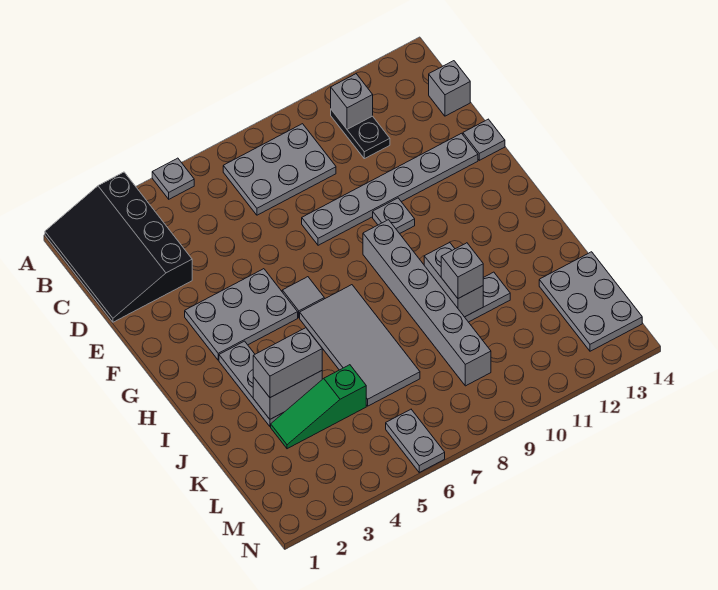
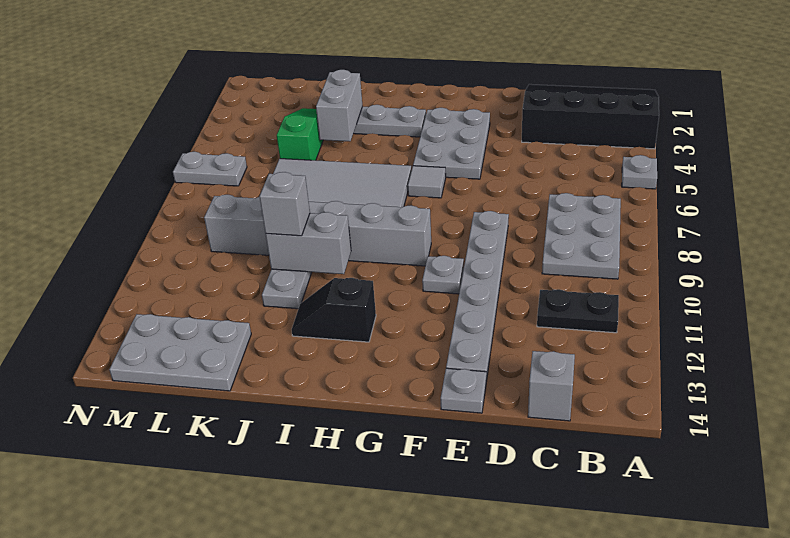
grey 1x1 brick [331,74,373,129] -> none
none -> black 1x2 slope [292,278,376,342]
grey 1x2 brick [253,328,322,398] -> none

